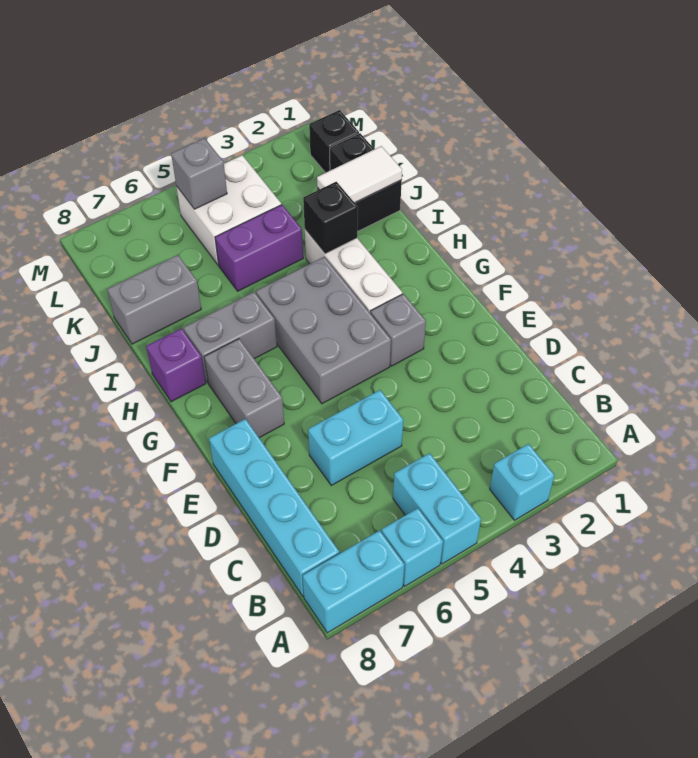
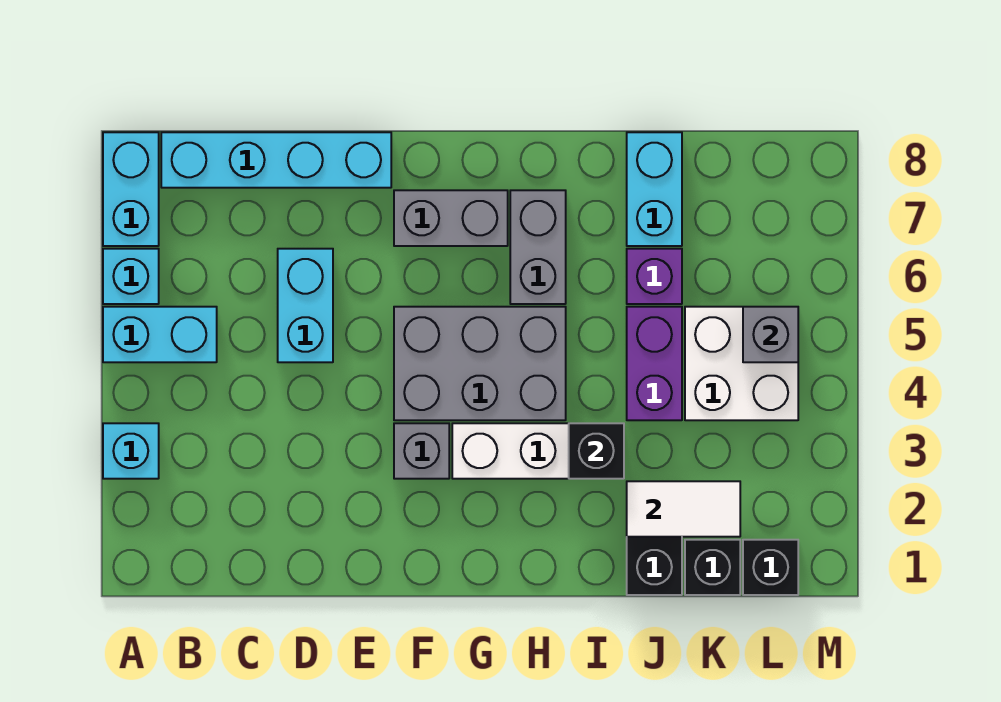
purple 1x1 brick [146,328,206,402] -> purple 1x1 brick moved to [627,249,682,304]
white 1x2 tile [317,146,402,203] -> white 1x2 tile turned to [627,481,740,537]
grey 1x2 brick [107,255,201,344] -> cyan 1x2 brick [627,132,682,246]

